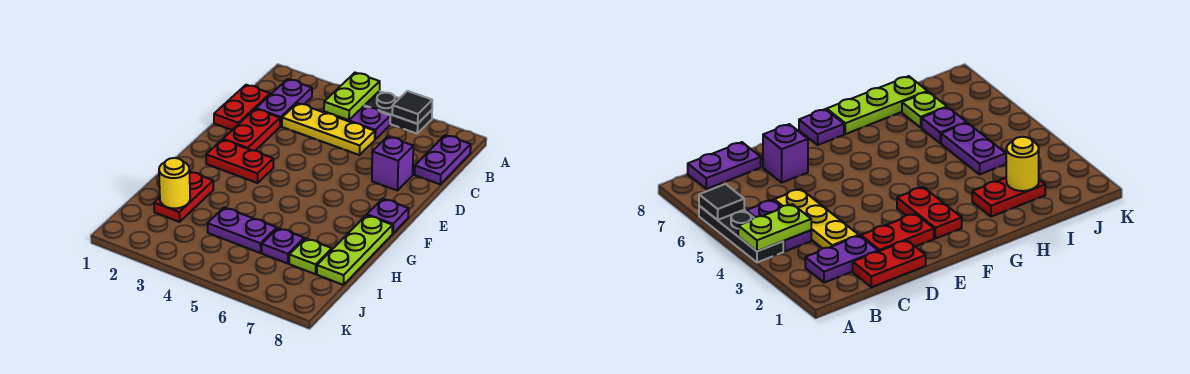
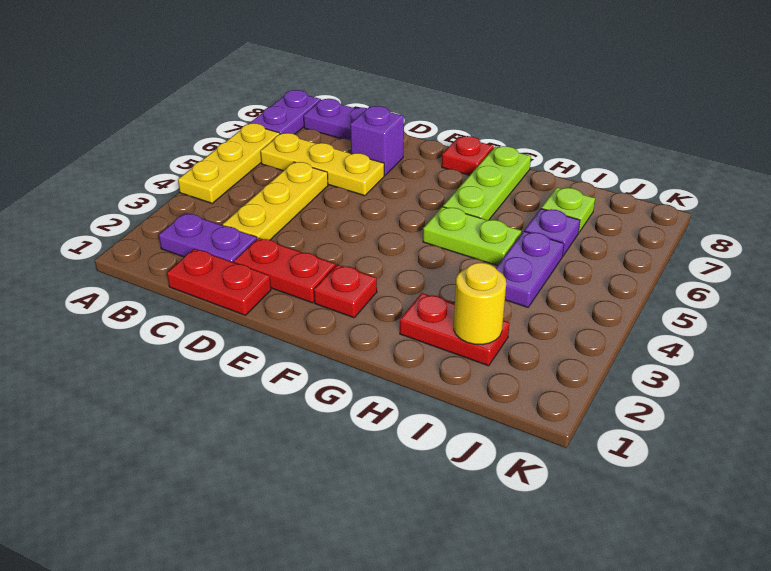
black 1x3 plate [364,91,432,133] -> yellow 1x3 plate [178,123,280,203]
lime 1x2 plate [324,73,380,120] -> lime 1x2 plate moved to [423,207,522,266]
black 1x1 tile [392,91,432,124] -> none
purple 1x2 plate [324,106,390,139] -> purple 1x2 plate moved to [250,90,321,134]
none -> yellow 1x3 plate [260,133,384,196]
red 1x2 plate [206,140,273,183] -> red 1x1 plate [314,265,377,318]
purple 1x1 plate [367,199,409,234] -> red 1x1 plate [442,136,494,175]
lime 1x3 plate [317,215,393,285] -> lime 1x3 plate turned to [443,146,531,220]

